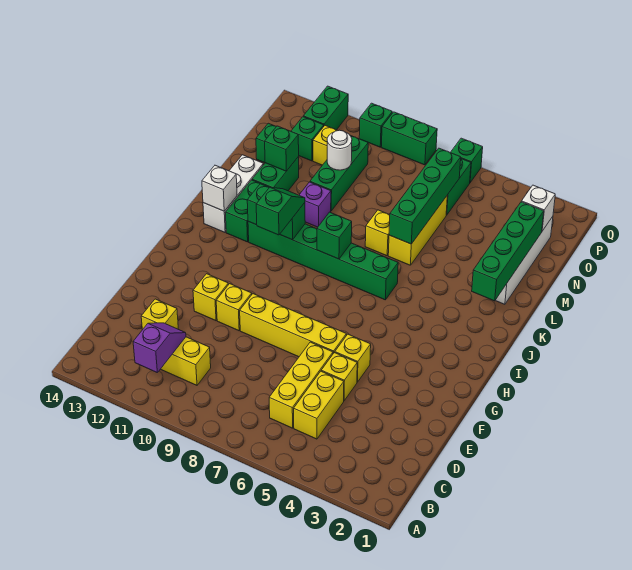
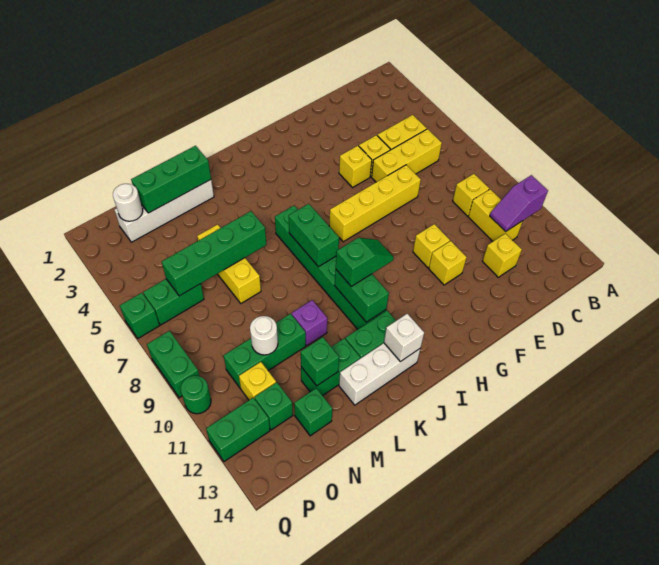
yellow 1x4 brick [240,294,346,357] -> yellow 1x4 brick turned to [329,165,421,242]
green 1x2 slope [256,187,305,235] -> green 1x2 slope turned to [336,238,394,287]
green 1x1 brick [317,212,352,259] -> green 1x2 brick [289,204,339,267]
green 1x4 brick [472,202,544,301] -> green 1x3 brick [131,146,211,213]
yellow 1x3 brick [388,196,447,265] -> yellow 1x3 brick turned to [197,224,261,303]
yellow 1x1 brick [365,210,390,256] -> yellow 1x1 brick moved to [453,174,489,216]
white 1x1 brick [522,185,555,231] -> white 1x1 round brick [113,184,143,221]
green 1x1 brick [359,103,392,147] -> green 1x1 round brick [181,376,211,414]

